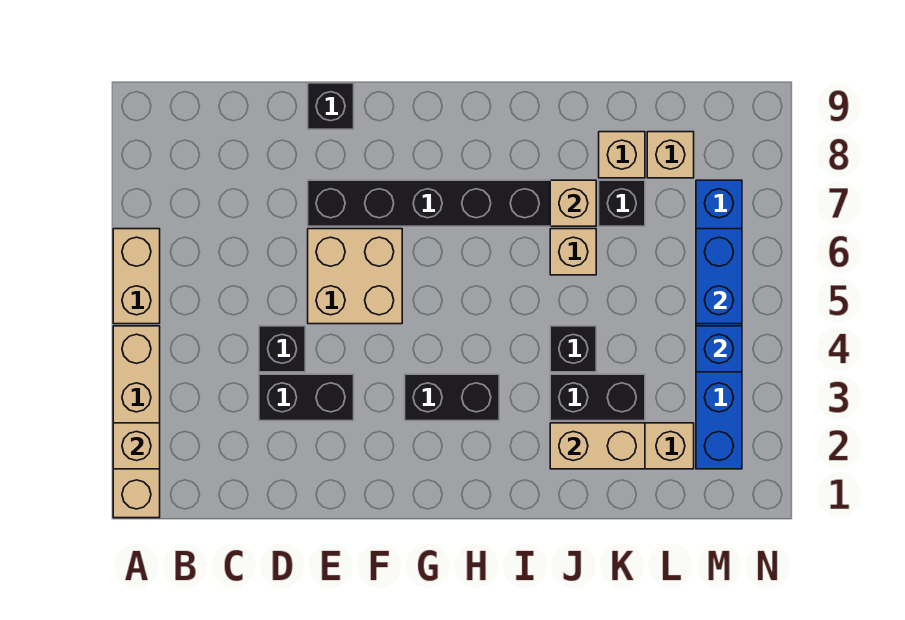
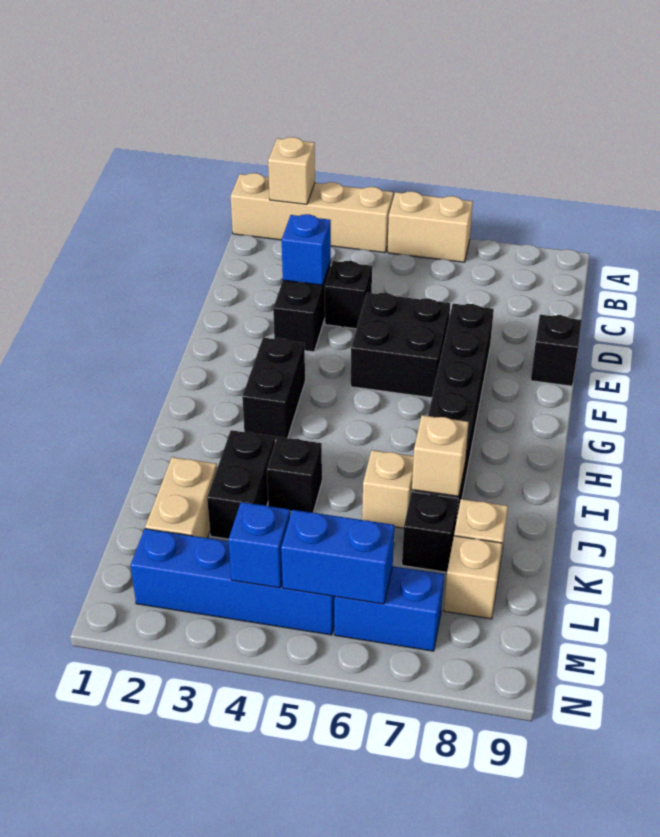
none -> blue 1x1 brick [282,214,331,285]
tan 2x2 brick [308,229,402,324] -> black 2x2 brick [351,293,450,398]
tan 1x2 brick [550,423,645,469] -> none

